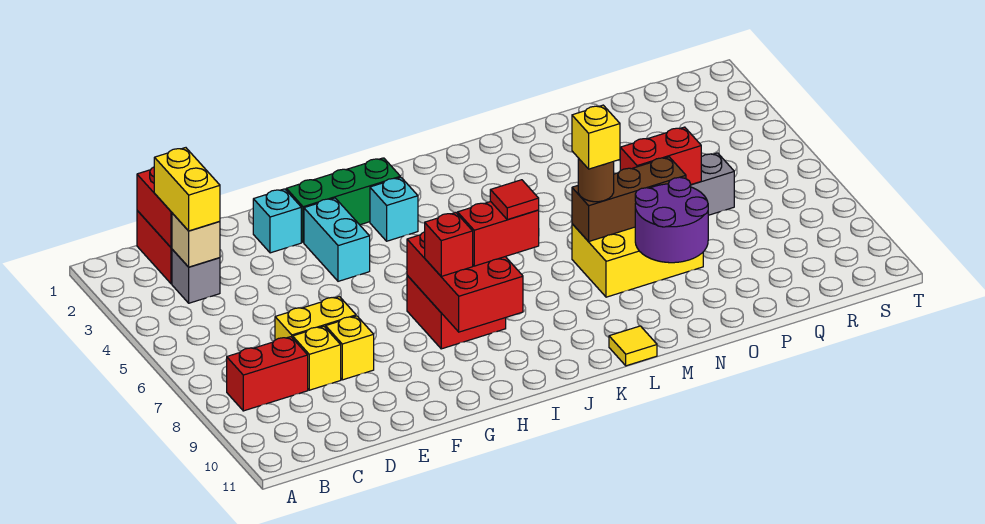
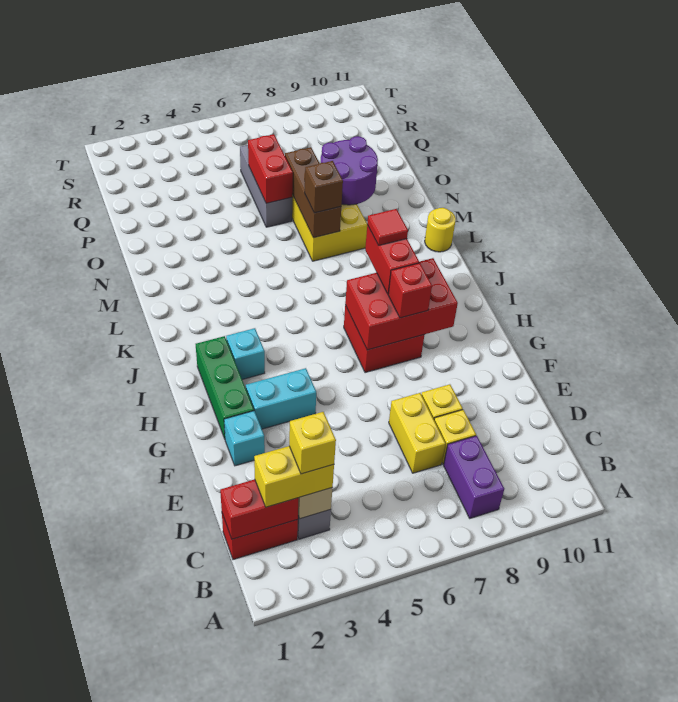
red 1x2 brick [227,337,308,411] -> purple 1x2 brick [444,436,504,518]
yellow 1x1 tile [609,326,657,366] -> yellow 1x1 round brick [425,208,456,252]
brown 1x1 round brick [578,158,614,202] -> brown 1x1 brick [305,161,343,213]
yellow 1x1 brick [572,105,620,169] -> yellow 1x1 brick moved to [289,412,336,474]

